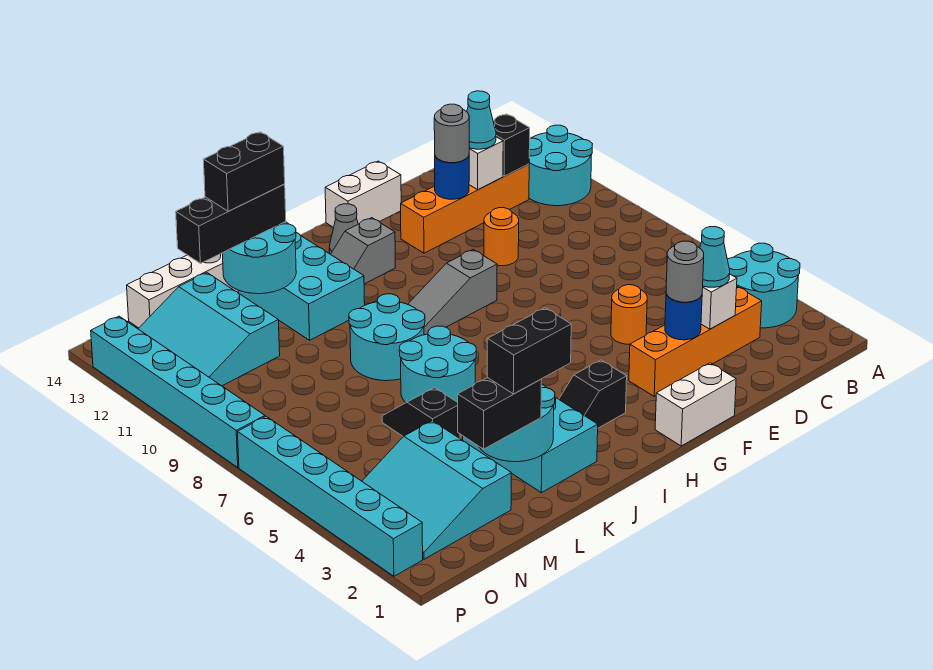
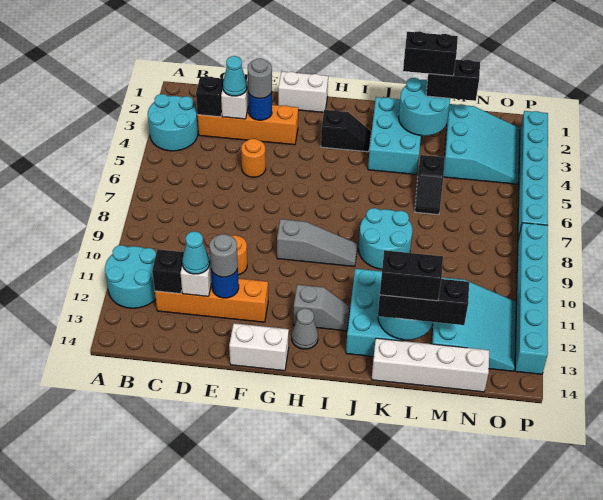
none -> black 1x1 brick [196,76,224,117]
cyan 2x2 round brick [399,326,476,403] -> none

